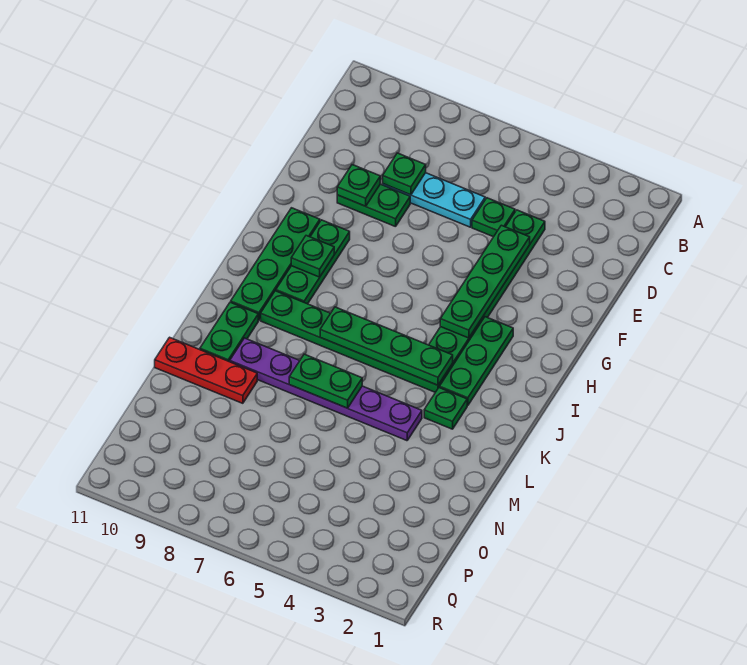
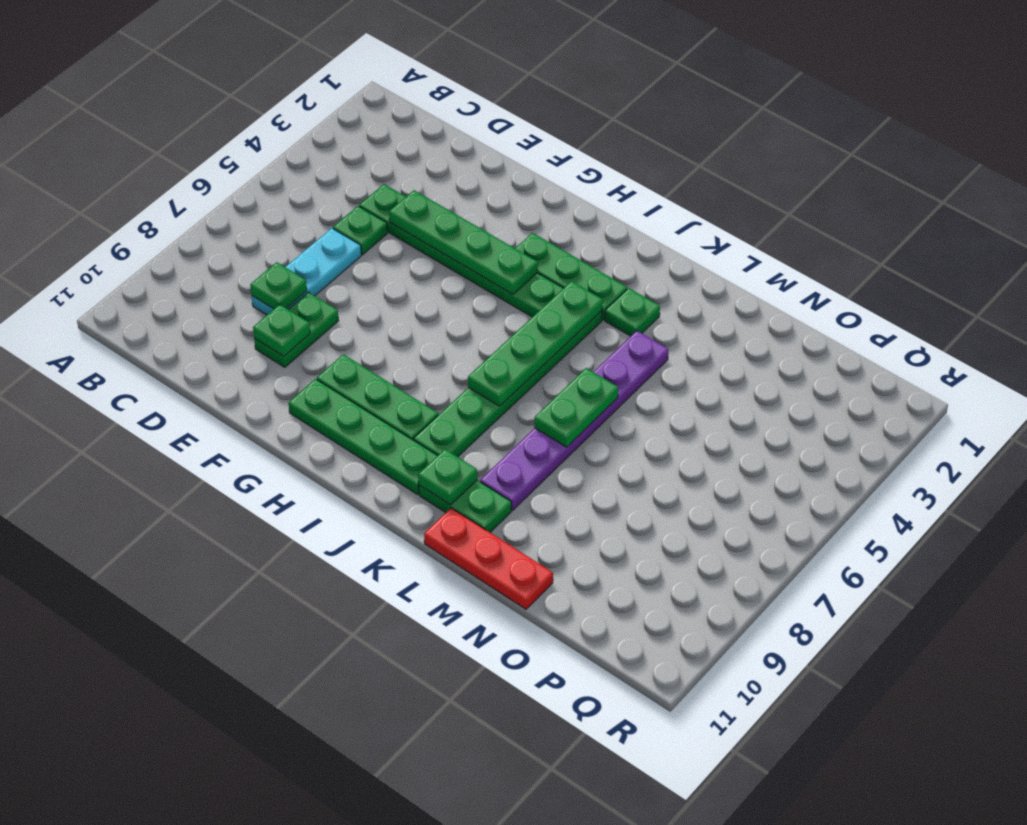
green 1x1 plate [291,236,334,277] -> green 1x1 plate moved to [418,449,477,505]
red 1x3 plate [155,337,257,403] -> red 1x3 plate turned to [424,508,553,609]

